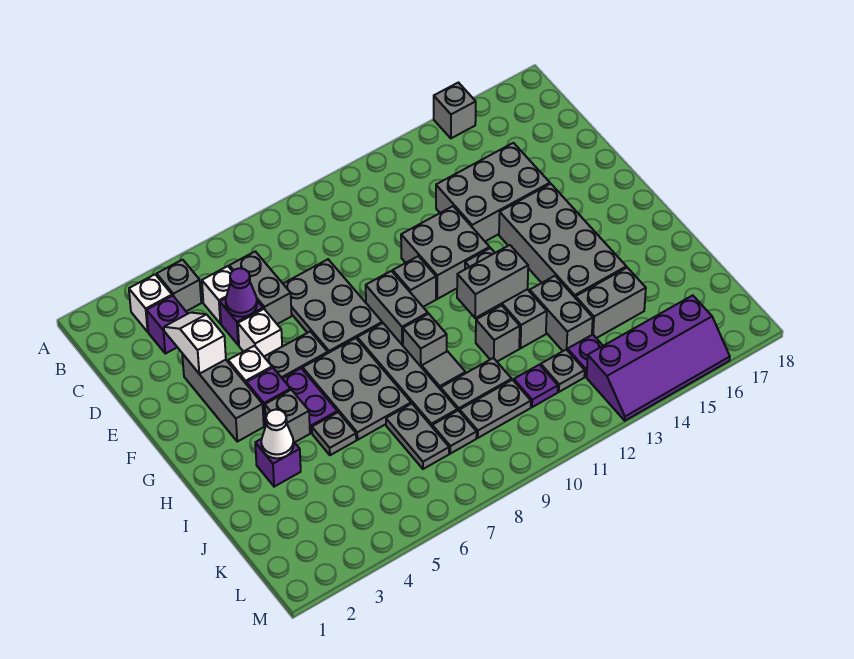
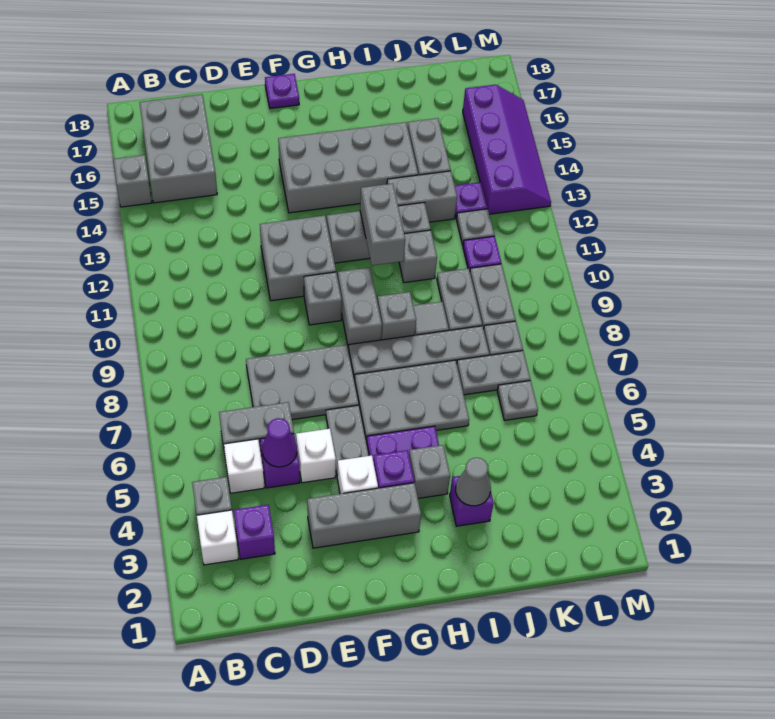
white 1x2 slope [164,313,226,374] -> none
grey 2x3 brick [436,143,550,241] -> grey 2x3 brick moved to [139,94,217,203]
grey 1x2 brick [366,271,428,345] -> grey 1x2 brick turned to [338,268,382,349]
none -> purple 1x1 plate [265,74,299,109]
white 1x1 cone [261,409,294,458] -> grey 1x1 cone [456,458,491,506]
grey 1x1 plate [312,412,356,455] -> grey 1x1 plate moved to [497,380,538,420]

